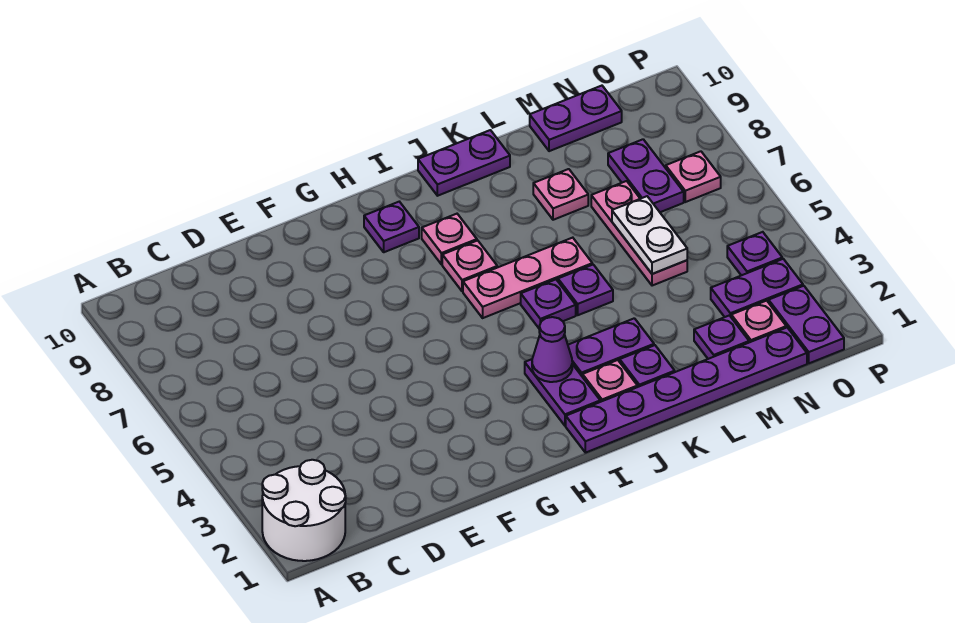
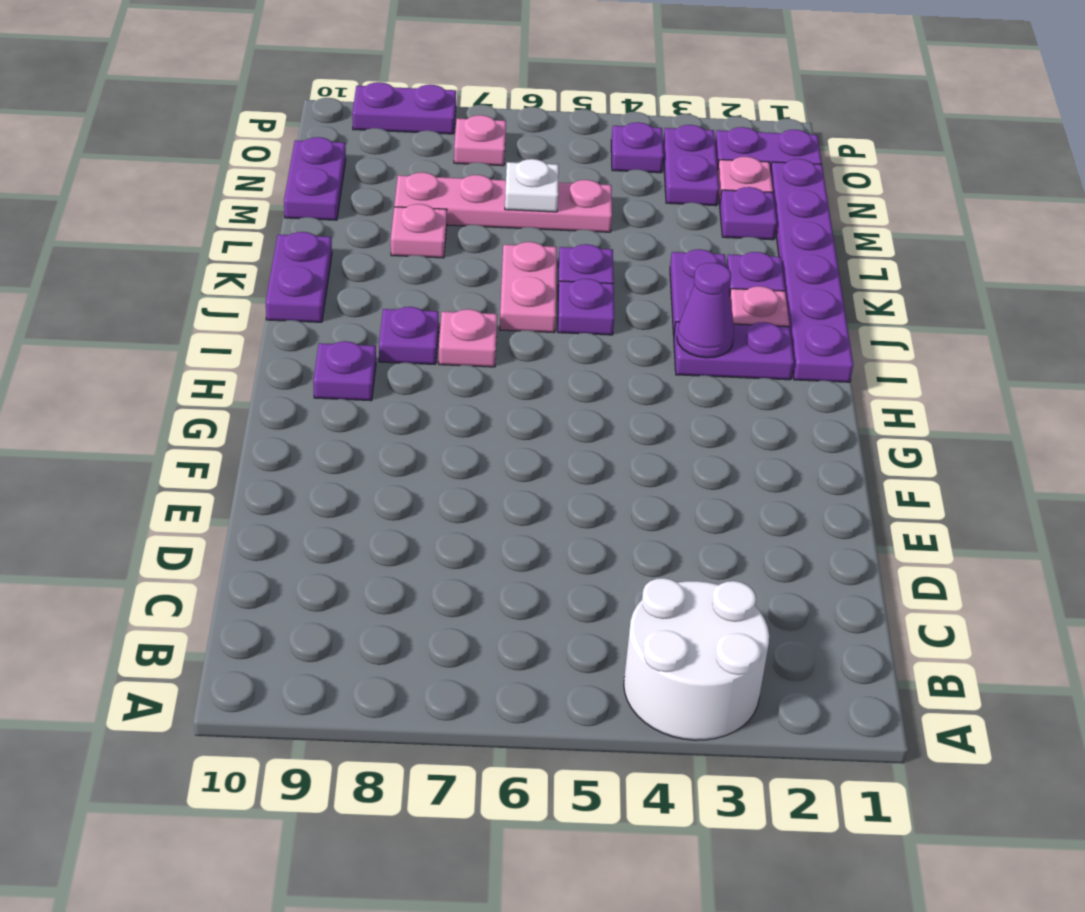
white 2x2 round brick [262,460,346,561] -> white 2x2 round brick moved to [624,578,769,740]
pink 1x3 plate [463,238,592,318] -> pink 1x2 plate [500,242,557,333]
pink 1x1 plate [422,214,477,264] -> purple 1x1 plate [379,307,439,364]
pink 1x3 plate [591,181,687,286] -> pink 1x4 plate [394,172,612,232]
white 1x2 plate [612,196,687,274] -> white 1x1 plate [505,159,559,212]
purple 1x2 plate [608,139,684,212] -> purple 1x2 plate moved to [352,82,456,134]

